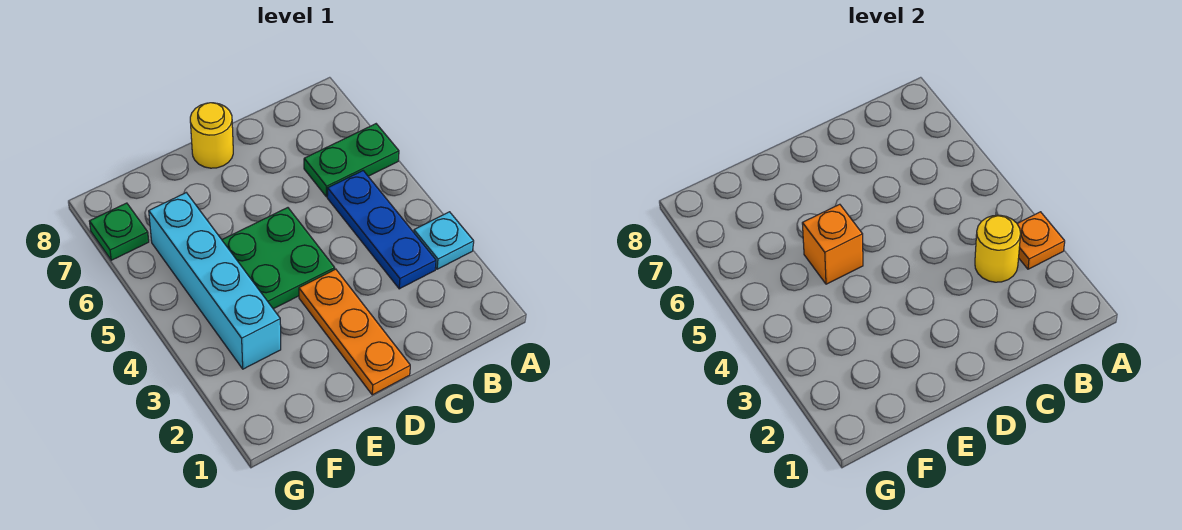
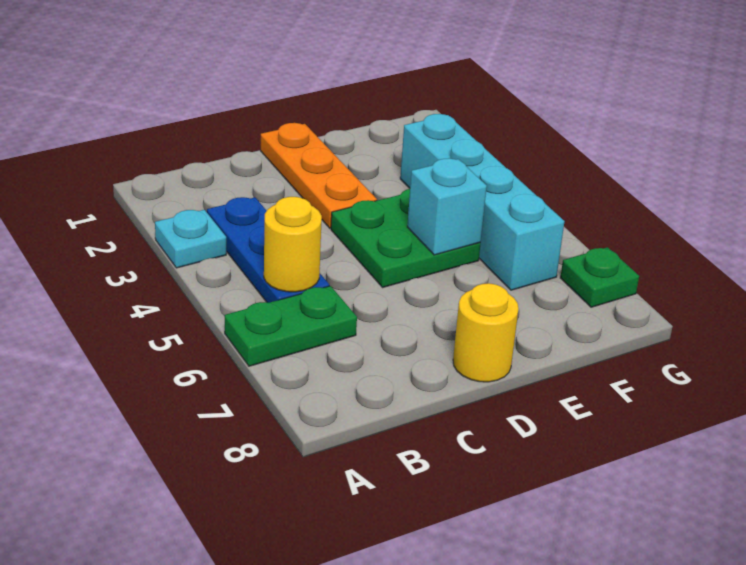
orange 1x1 plate [1017,212,1065,269] -> none
yellow 1x1 round brick [975,215,1021,282] -> yellow 1x1 round brick moved to [264,197,322,292]
orange 1x1 brick [802,204,863,284] -> cyan 1x1 brick [407,158,487,255]

